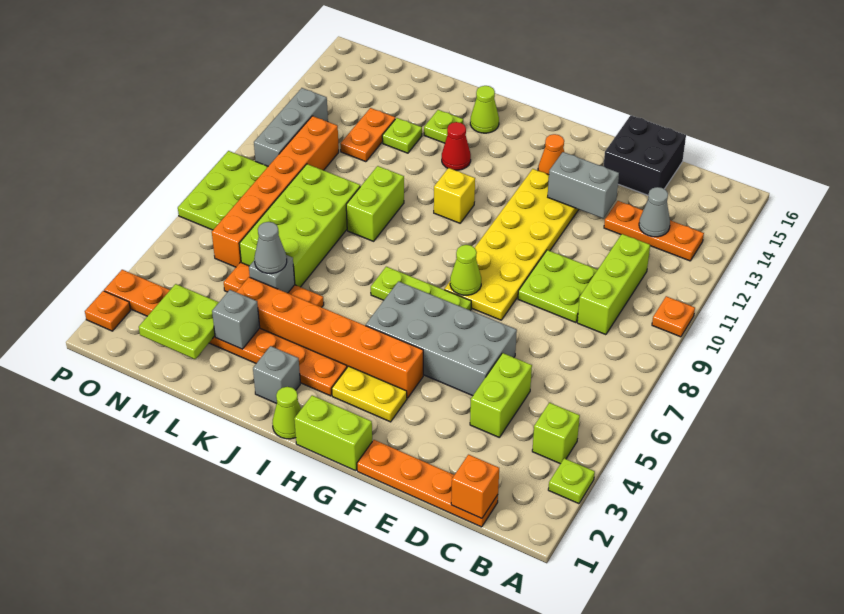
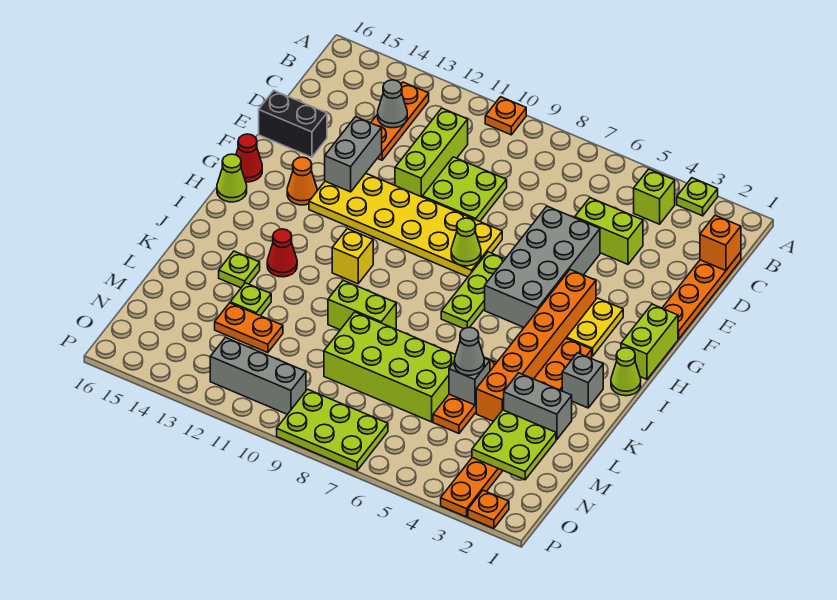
lime 1x3 brick [577,234,650,335] -> lime 1x3 brick turned to [395,108,468,197]
black 2x2 brick [604,115,686,195] -> black 1x2 brick [259,91,327,157]
none -> red 1x1 cone [236,134,262,182]
lime 1x1 cone [470,86,499,133] -> lime 1x1 cone moved to [217,154,247,202]
grey 1x1 brick [212,290,260,349] -> grey 1x2 brick [504,373,572,440]
orange 1x6 brick [212,116,339,267] -> none

